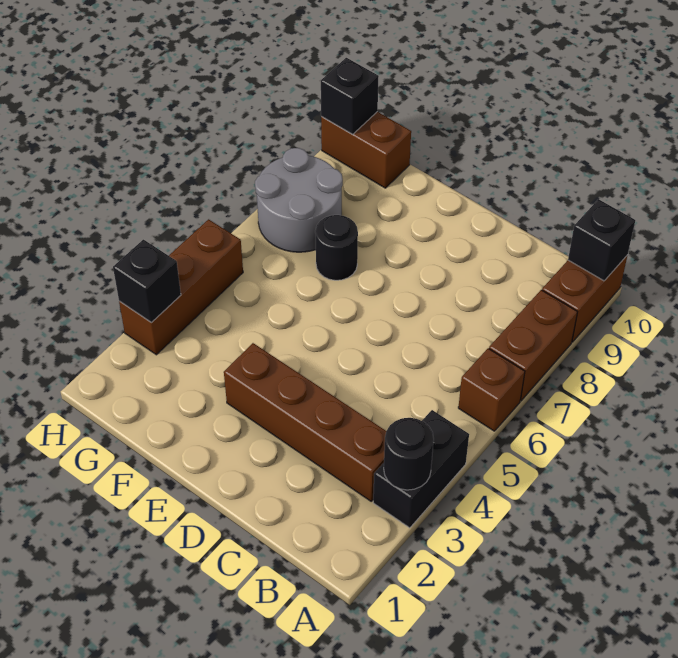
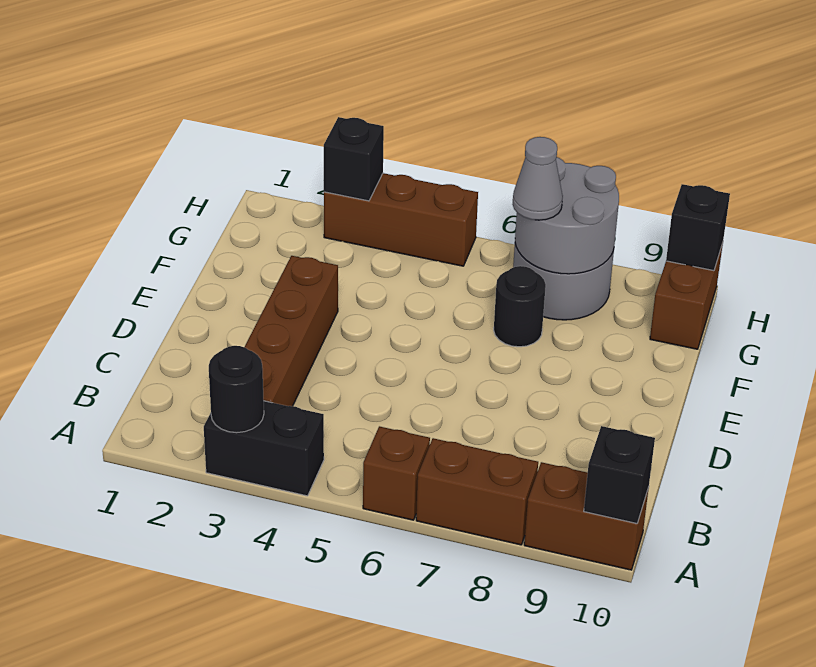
none -> grey 2x2 round brick [515,157,619,274]
none -> grey 1x1 cone [512,137,563,220]

